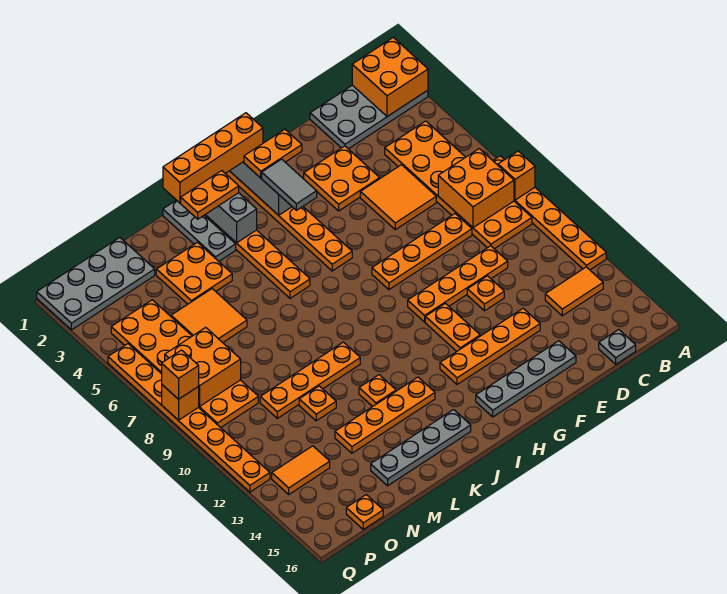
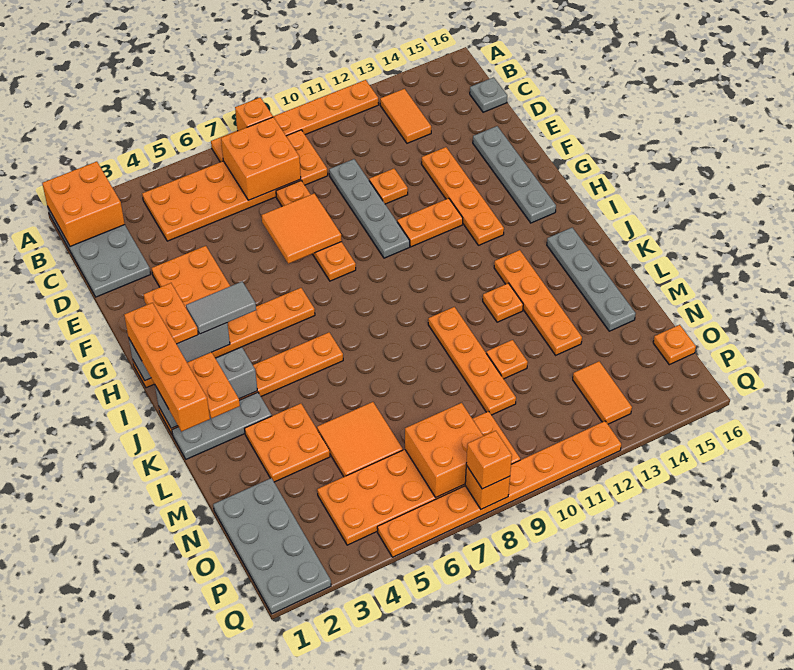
orange 2x2 tile [360,165,436,230] -> orange 2x2 tile moved to [262,194,342,264]
orange 1x4 plate [408,246,508,322] -> grey 1x4 plate [329,159,410,258]

